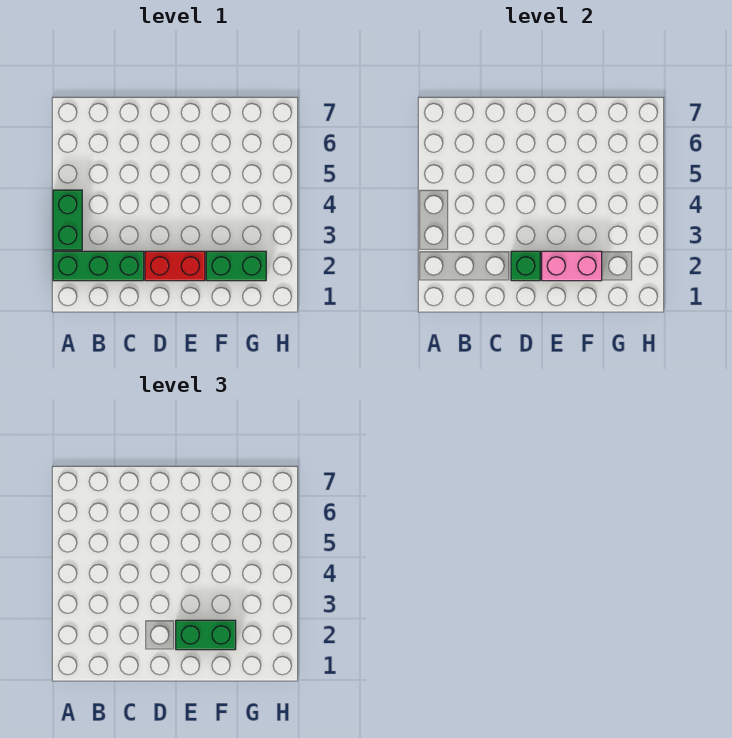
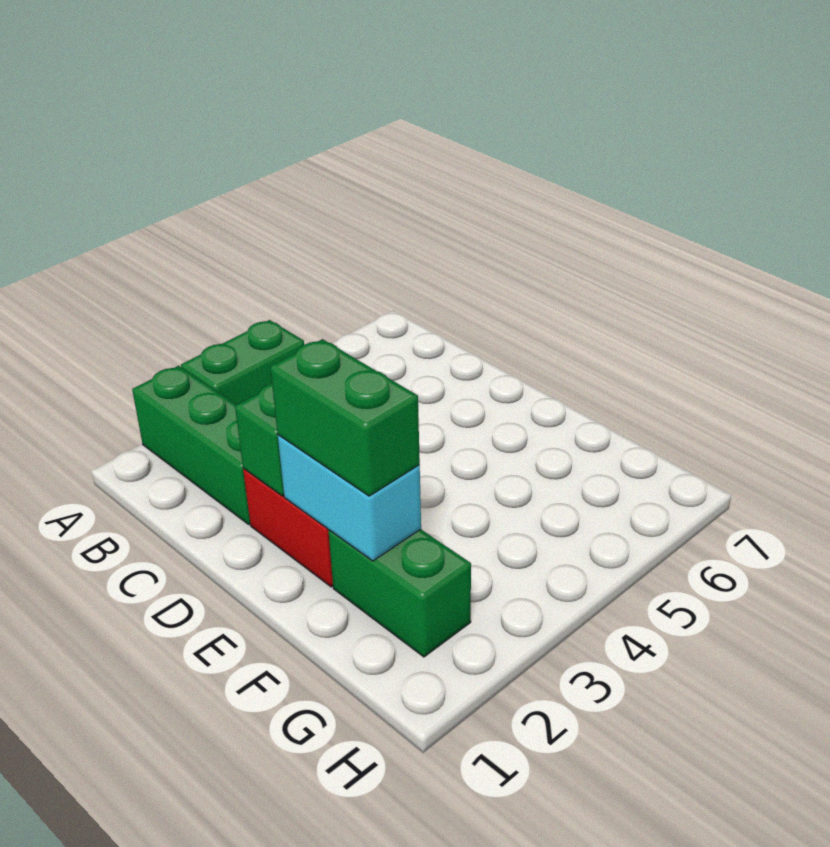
pink 1x2 brick [542,251,602,281] -> cyan 1x2 brick [278,435,421,561]

